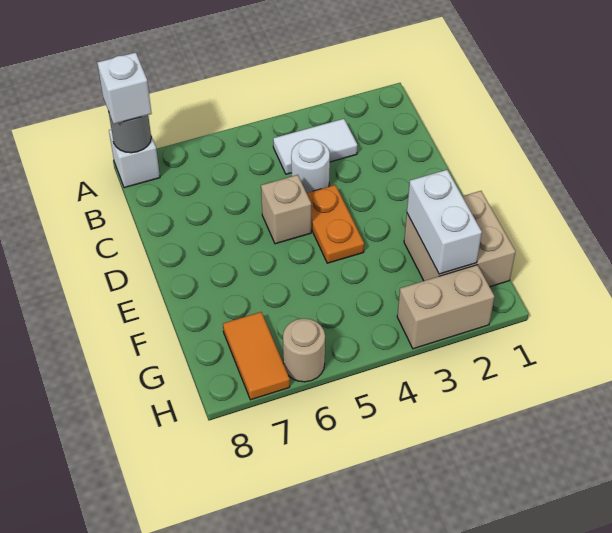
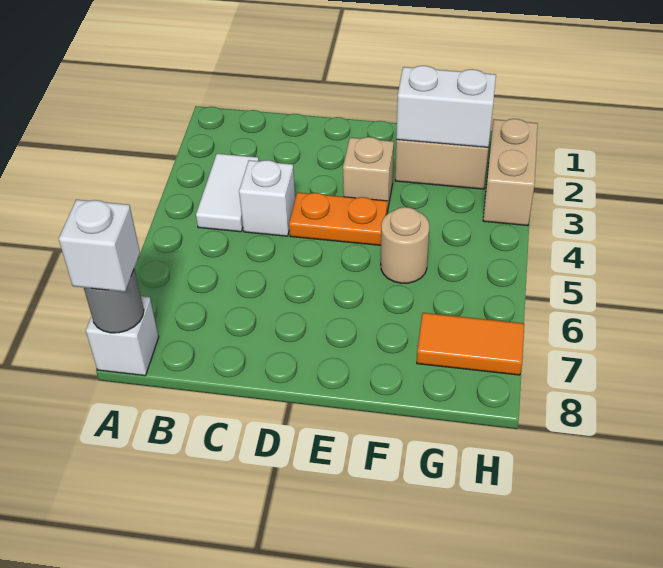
white 1x1 round brick [291,139,330,193] -> white 1x1 brick [239,160,295,236]
tan 1x1 brick [261,175,311,244] -> tan 1x1 brick moved to [343,137,394,212]
tan 1x1 round brick [283,319,325,382] -> tan 1x1 round brick moved to [381,207,429,283]

